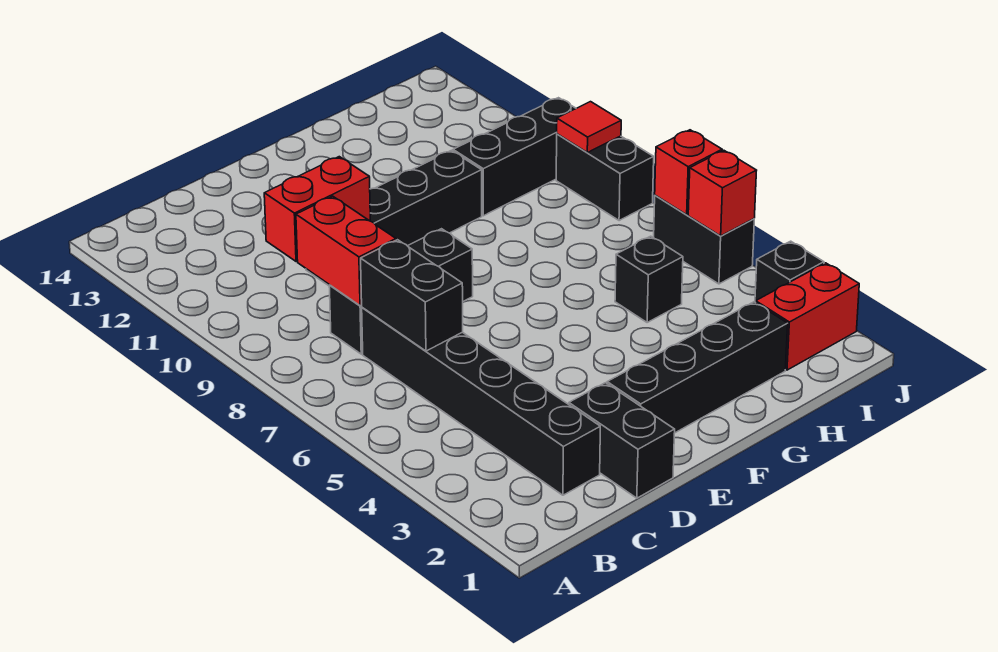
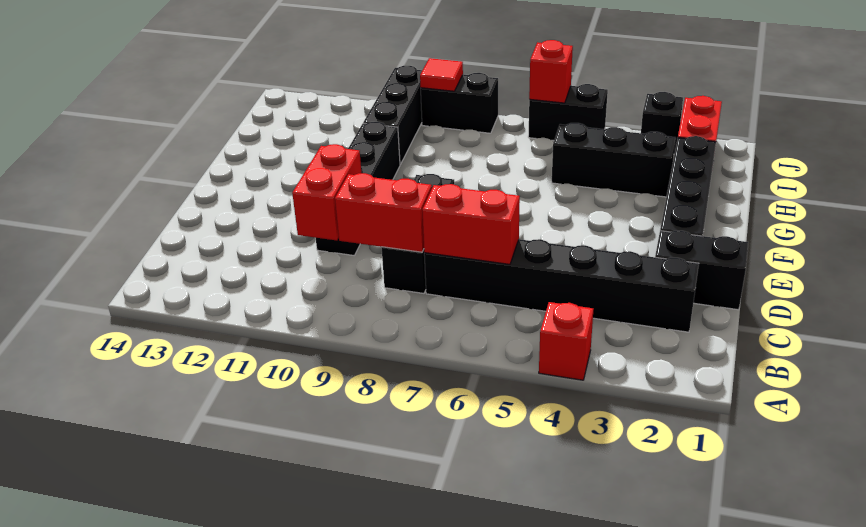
black 1x2 brick [361,240,463,351] -> red 1x2 brick [422,184,520,264]
black 1x1 brick [615,236,683,323] -> black 1x3 brick [552,123,675,197]
red 1x1 brick [688,150,757,236] -> red 1x1 brick moved to [539,302,593,380]

